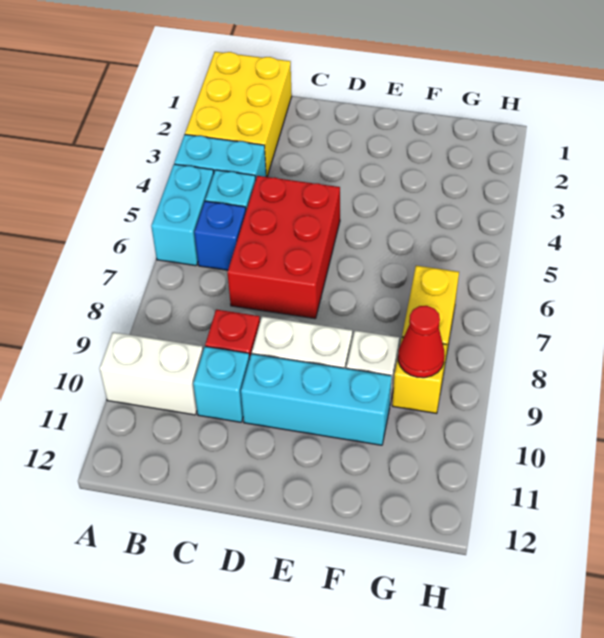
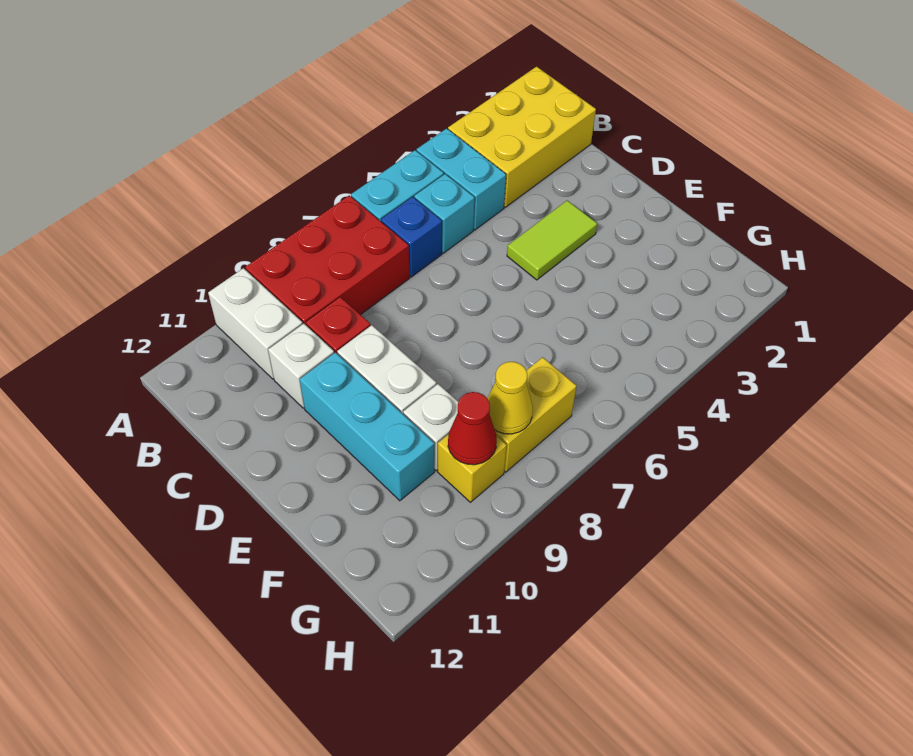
red 2x3 brick [227,176,340,319] -> red 2x3 brick moved to [245,195,410,325]
cyan 1x1 brick [193,347,250,422] -> white 1x1 brick [268,324,334,408]
none -> lime 1x2 tile [507,201,597,280]
none -> yellow 1x1 cone [487,362,533,434]

